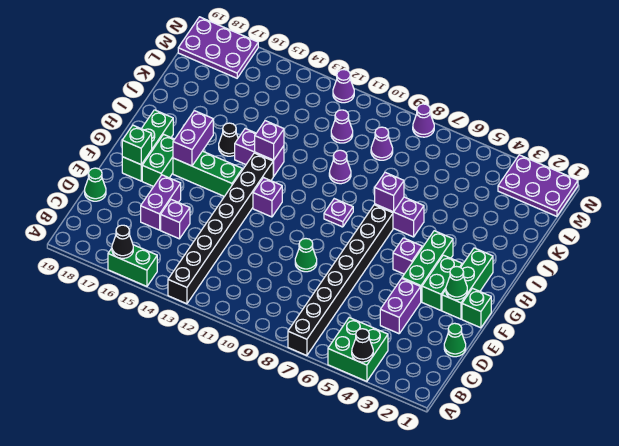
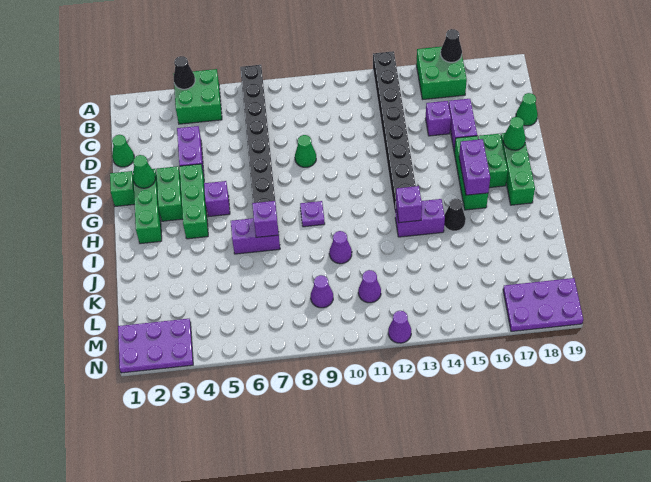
green 1x2 brick [108,245,157,286] -> green 2x2 brick [416,47,467,99]
green 1x1 brick [122,125,152,165] -> green 1x1 cone [503,117,526,150]
purple 1x1 brick [253,178,282,217] -> none
green 1x3 brick [173,151,242,196] -> green 1x3 brick turned to [454,136,488,210]
purple 1x1 cone [413,104,434,137] -> none

